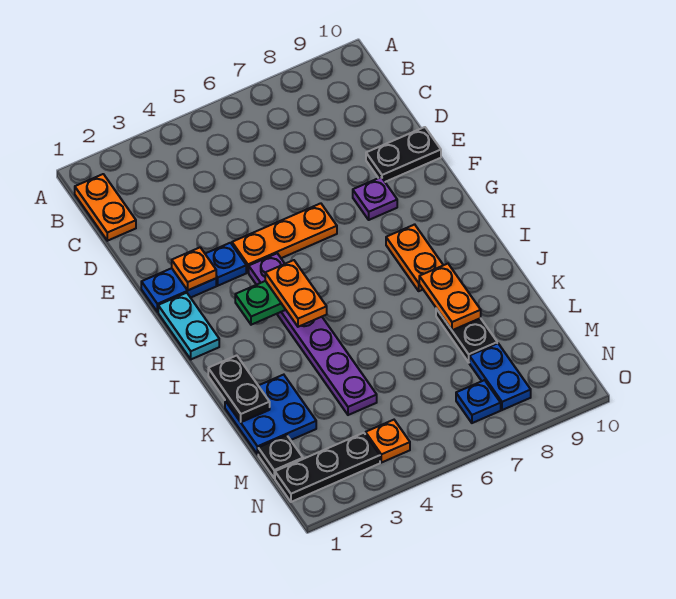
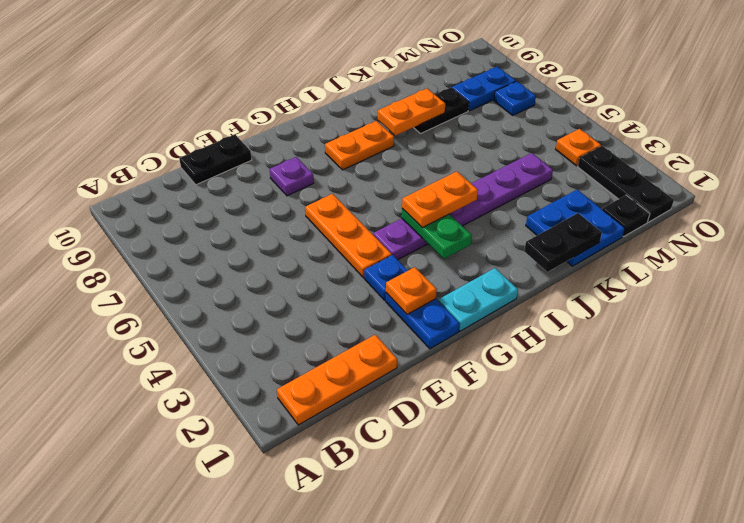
orange 1x2 plate [75,174,136,241] -> orange 1x3 plate [277,335,397,425]
black 1x2 plate [366,127,441,182] -> black 1x2 plate turned to [179,135,252,185]

